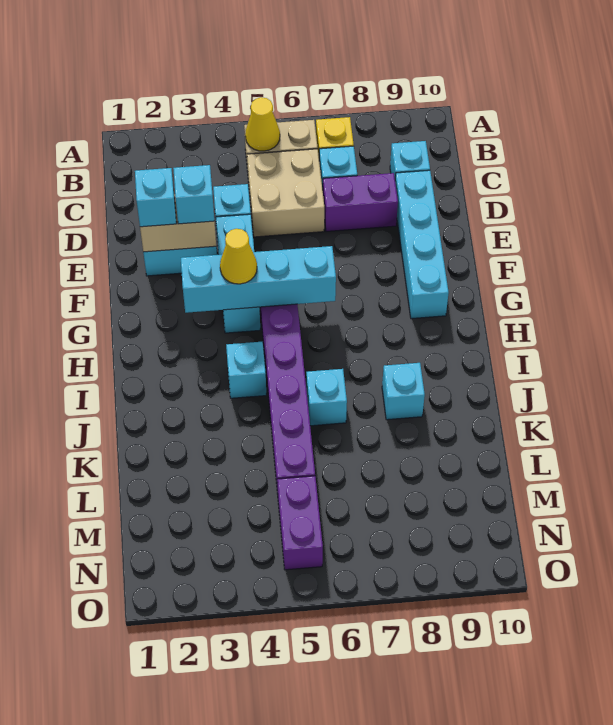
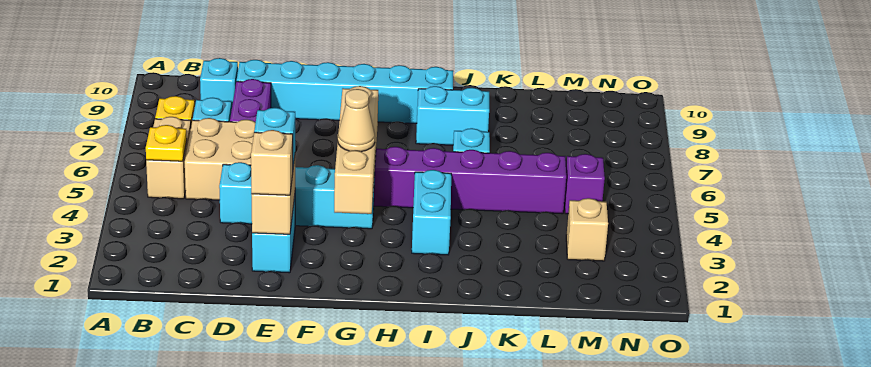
yellow 1x1 cone [245,97,280,151] -> yellow 1x1 plate [146,125,187,161]
cyan 1x4 brick [395,170,449,319] -> cyan 1x6 brick [236,60,453,123]
cyan 1x1 brick [135,168,176,227] -> tan 1x1 brick [251,130,293,195]
cyan 1x4 brick [181,246,336,313] -> tan 1x4 brick [334,86,378,214]
yellow 1x1 cone [220,229,257,284] -> tan 1x1 cone [338,89,375,152]
cyan 1x1 brick [226,342,266,398] -> cyan 1x2 brick [412,170,451,255]
cyan 1x1 brick [382,363,425,420] -> cyan 1x2 brick [416,86,489,145]
none -> tan 1x1 brick [566,198,608,261]
purple 1x2 brick [277,476,323,570] -> purple 1x1 brick [564,154,605,214]

